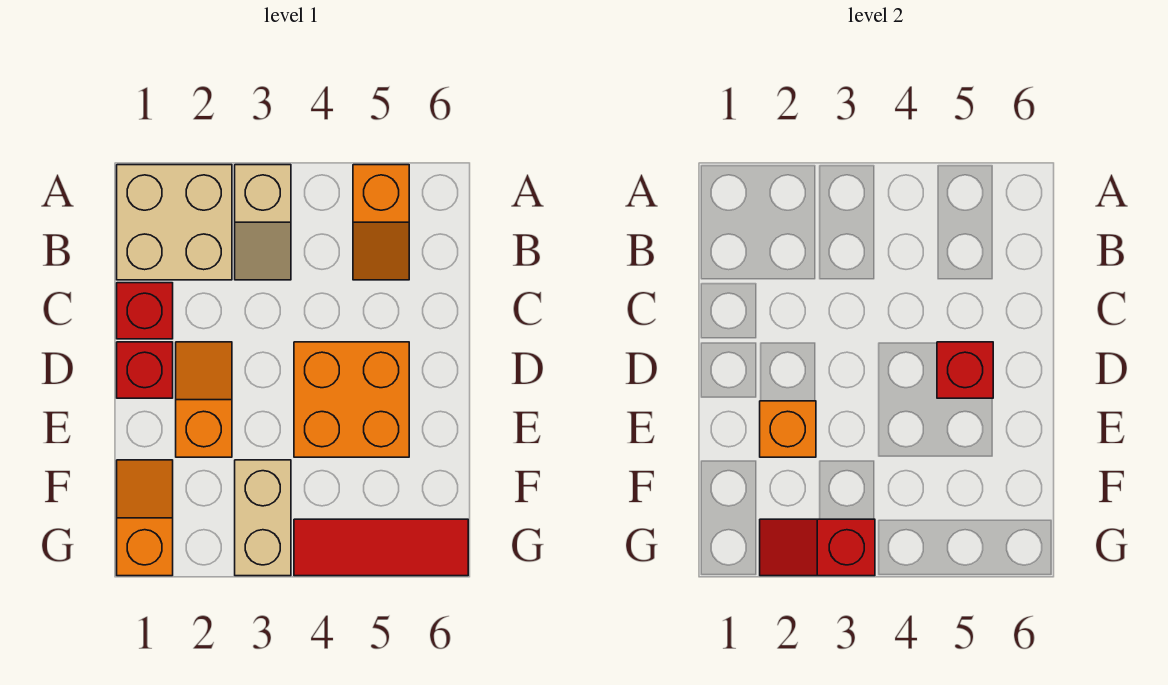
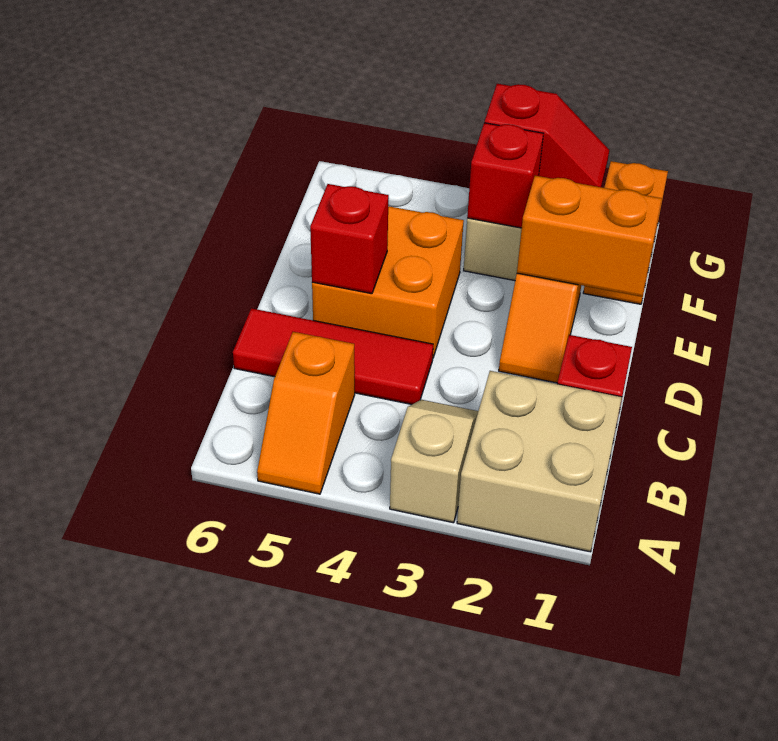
orange 1x2 slope [353,165,409,280] -> orange 1x2 slope turned to [257,332,355,494]
red 1x1 brick [117,342,173,398] -> red 1x1 brick moved to [467,123,543,228]
orange 1x1 brick [760,401,816,457] -> orange 1x2 brick [517,176,662,297]
red 1x3 tile [294,519,468,576] -> red 1x3 tile moved to [233,308,433,405]

